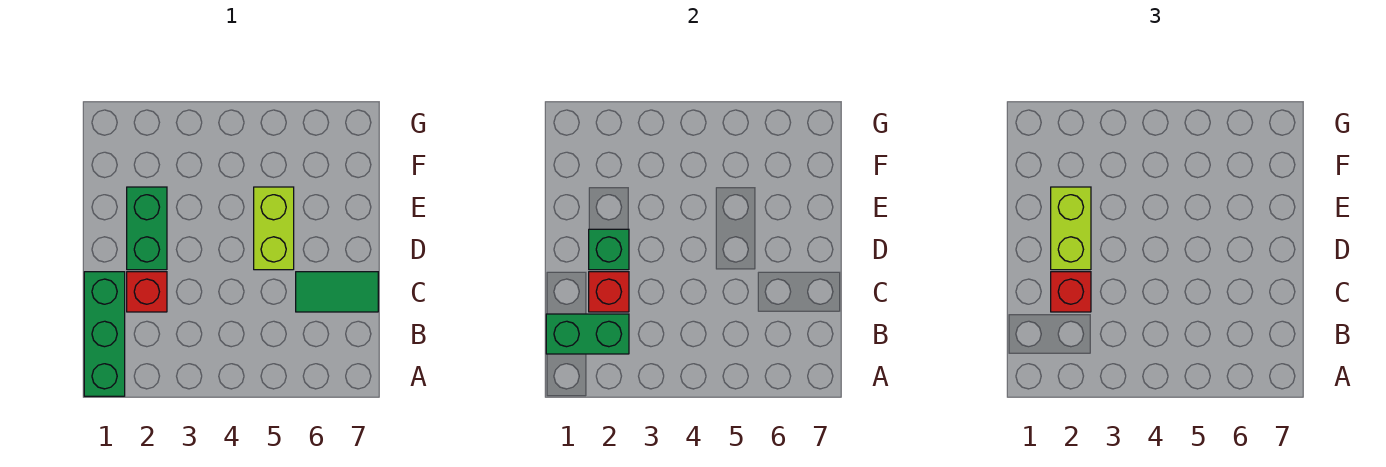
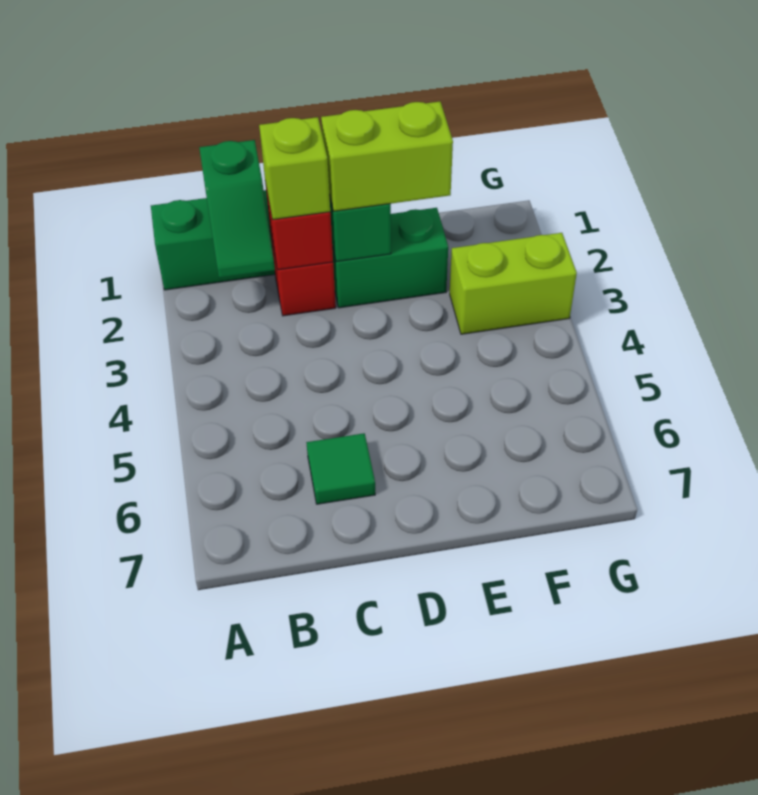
green 1x2 brick [546,314,629,354] -> green 1x2 slope [199,140,275,278]
red 1x1 brick [1051,272,1091,312] -> lime 1x1 brick [259,117,330,220]
green 1x2 tile [296,272,378,312] -> green 1x1 tile [306,433,375,504]
lime 1x2 brick [254,187,294,270] -> lime 1x2 brick moved to [450,233,577,334]

